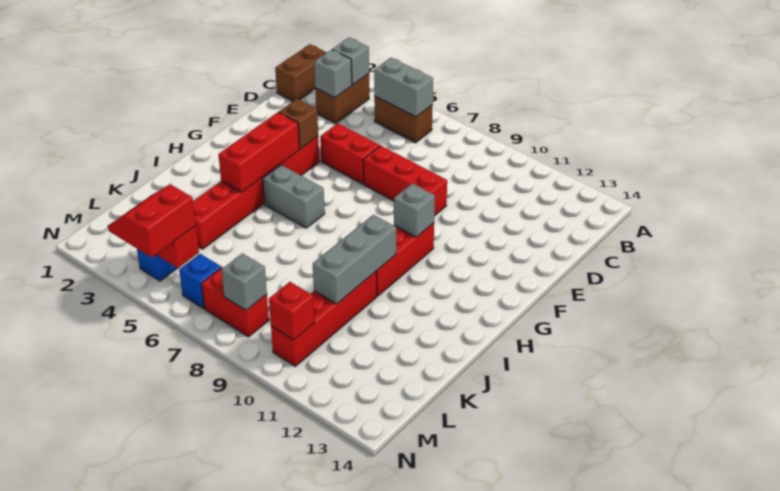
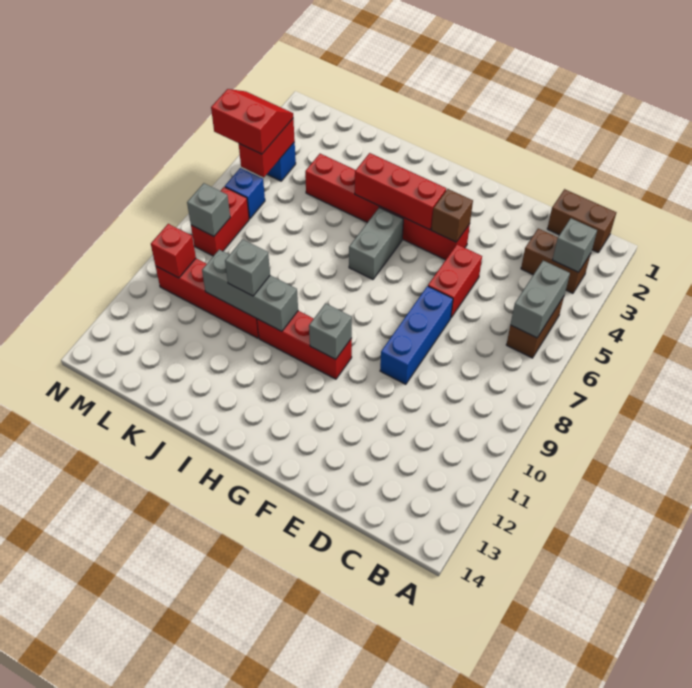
grey 1x1 brick [314,50,352,98] -> grey 1x1 brick moved to [225,239,270,296]
red 1x3 brick [363,146,447,216] -> blue 1x3 brick [380,286,453,384]

